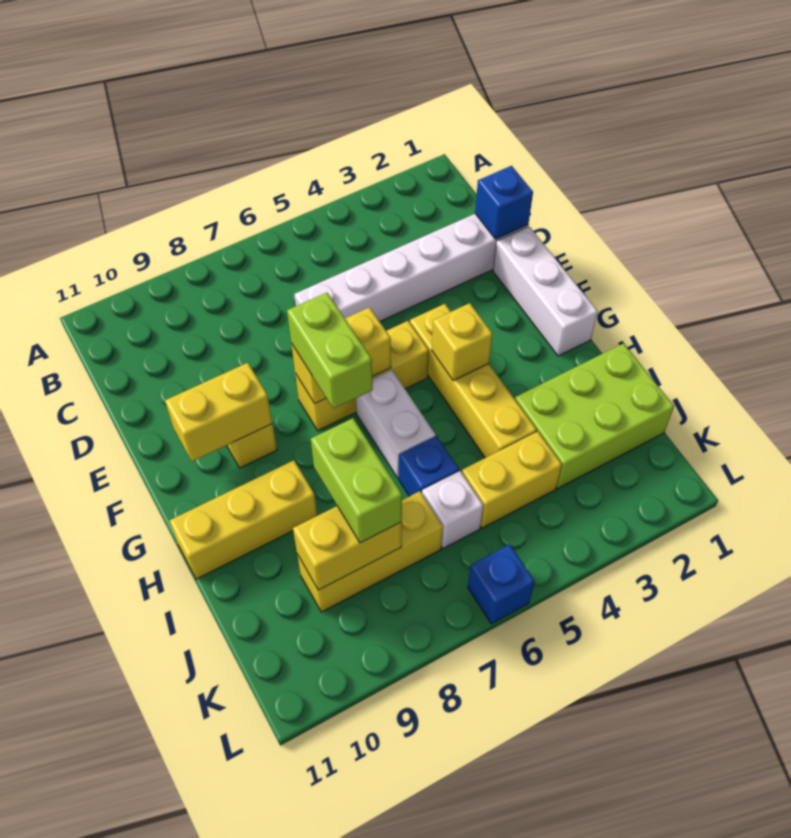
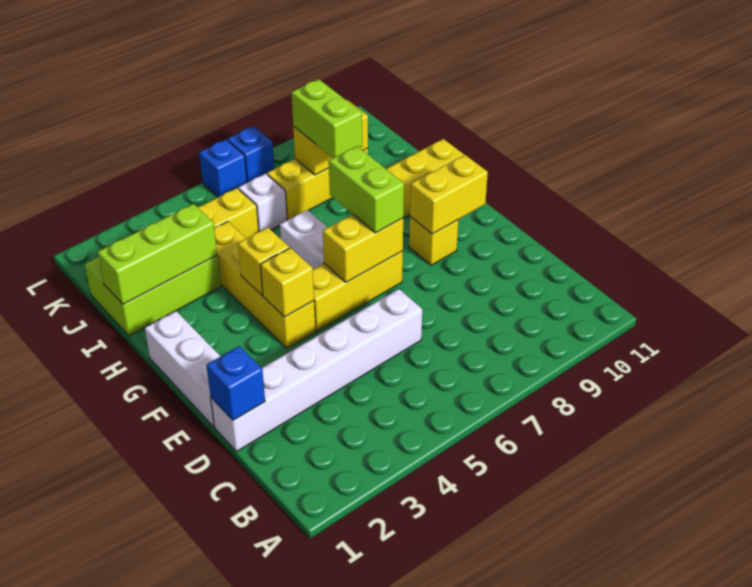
none -> yellow 1x1 brick [260,248,314,317]
none -> lime 1x3 brick [98,204,217,304]
blue 1x1 brick [399,436,459,496] -> blue 1x1 brick moved to [227,126,274,183]

